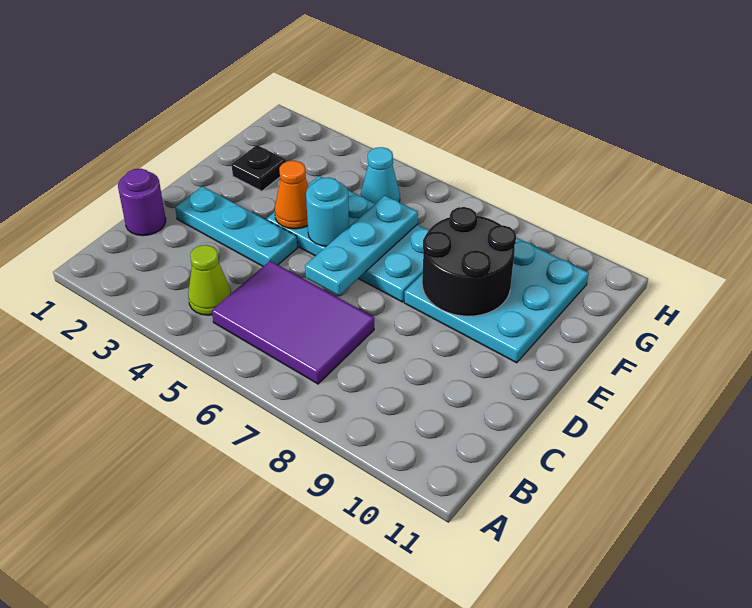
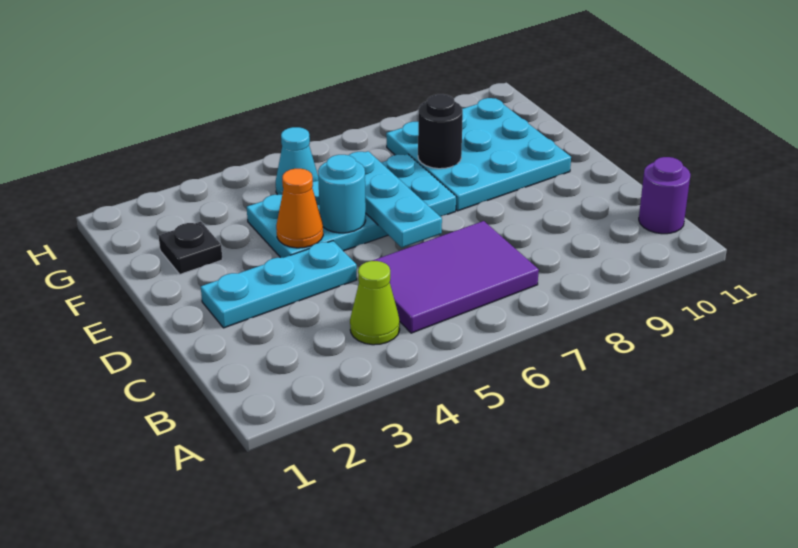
purple 1x1 round brick [118,169,166,236] -> purple 1x1 round brick moved to [639,157,691,234]
black 2x2 round brick [422,207,516,316] -> black 1x1 round brick [418,94,463,169]

